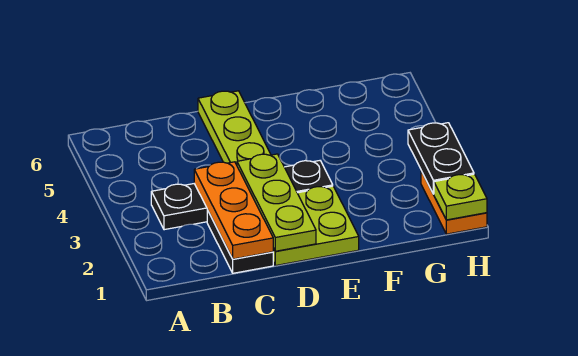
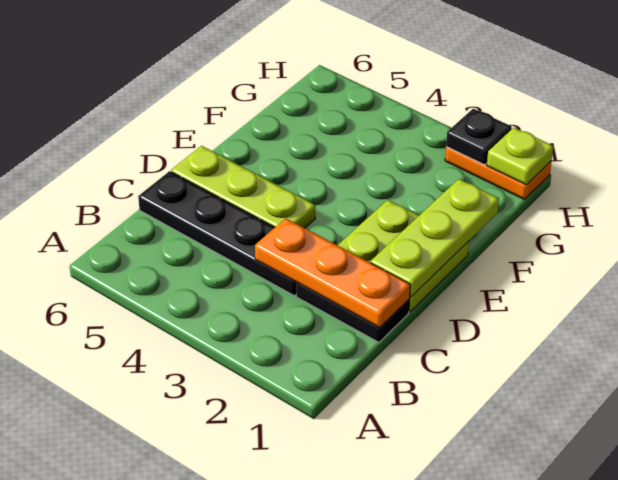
black 1x4 plate [151,161,333,230] -> black 1x4 plate turned to [138,171,296,295]
lime 1x3 plate [237,154,316,251] -> lime 1x3 plate turned to [371,179,499,297]
black 1x2 plate [408,123,474,194] -> black 1x1 plate [446,109,512,165]

